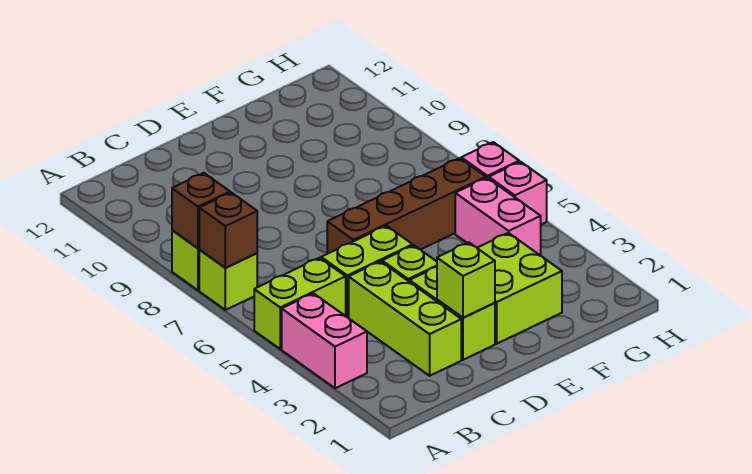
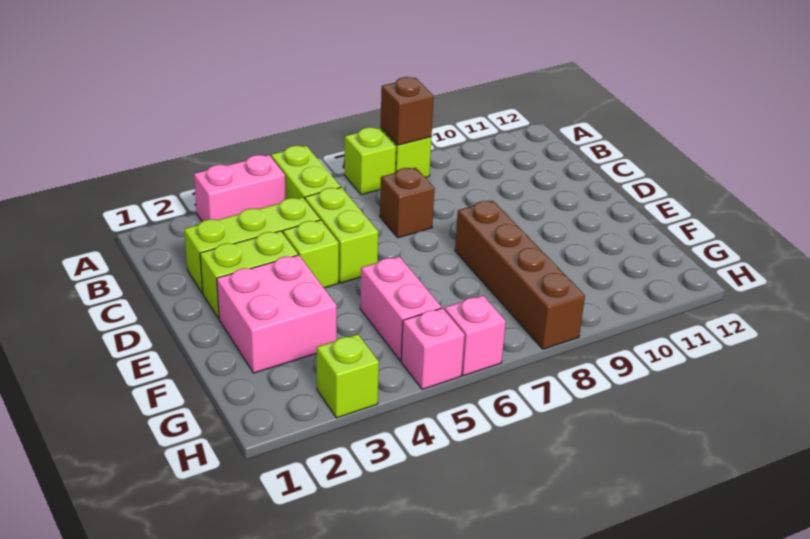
brown 1x1 brick [199,193,257,268] -> brown 1x1 brick moved to [380,168,434,238]
lime 1x1 brick [437,242,495,318] -> lime 1x1 brick moved to [317,334,379,418]
brown 1x4 brick [327,158,486,254] -> brown 1x4 brick moved to [455,201,585,349]
lime 2x2 brick [477,233,562,344] -> pink 2x2 brick [217,255,337,373]
pink 1x2 brick [455,178,541,256] -> pink 1x2 brick turned to [360,257,441,361]

